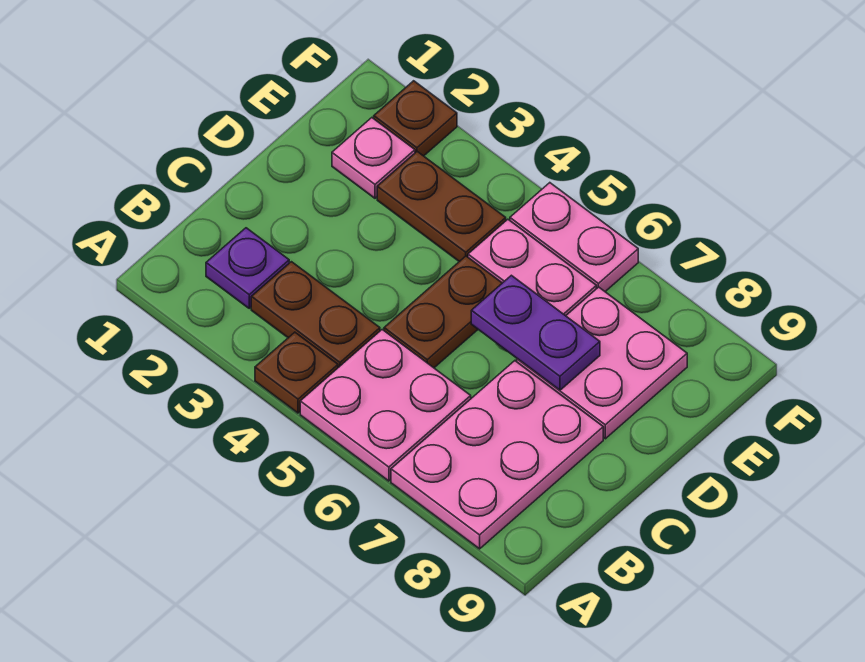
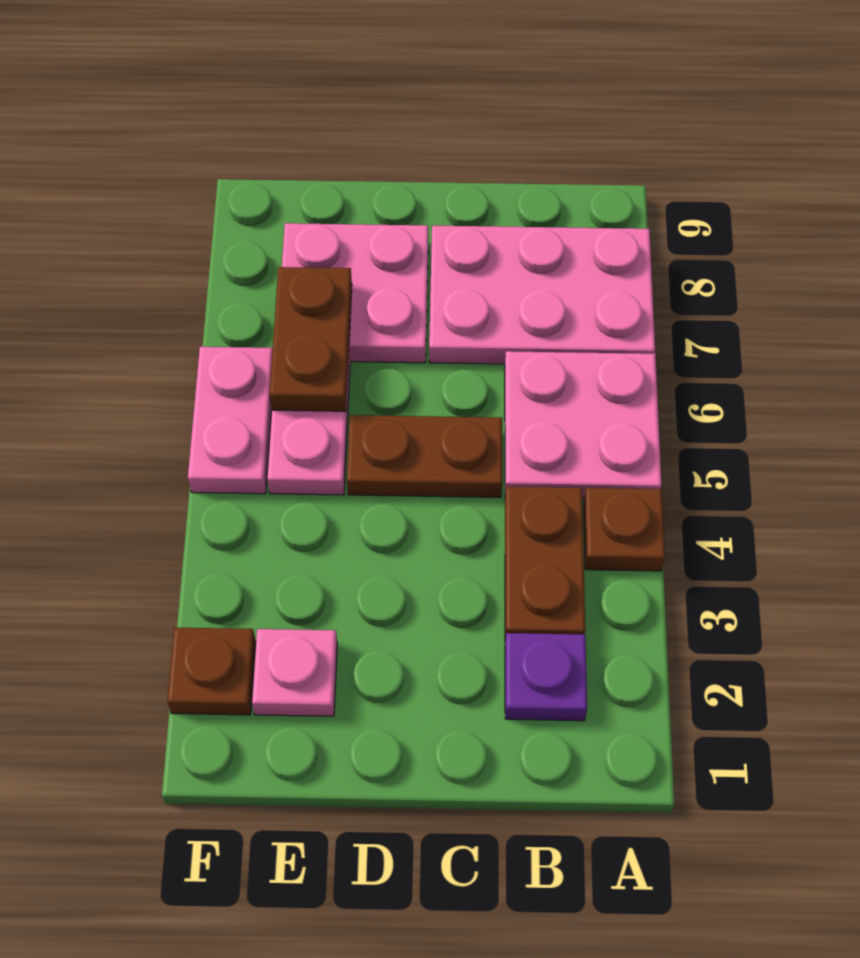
purple 1x2 plate [471,275,600,390] -> none
brown 1x2 plate [377,152,506,262] -> brown 1x2 plate moved to [270,267,352,411]

